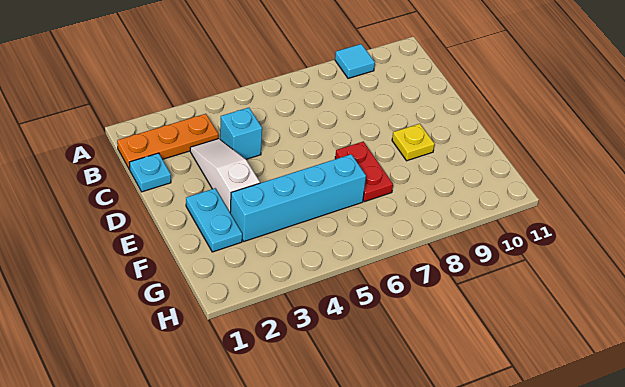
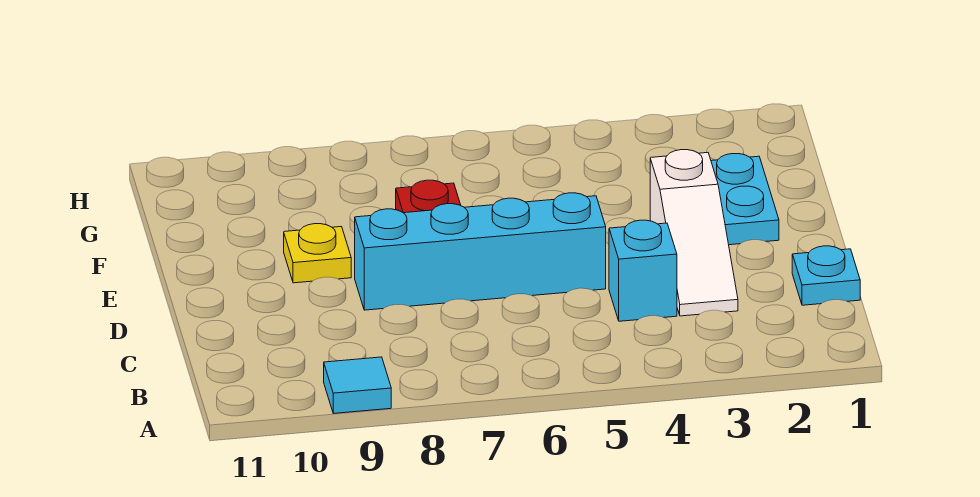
orange 1x3 plate [117,114,218,169] -> none
cyan 1x4 brick [230,154,366,241] -> cyan 1x4 brick moved to [355,193,606,310]

